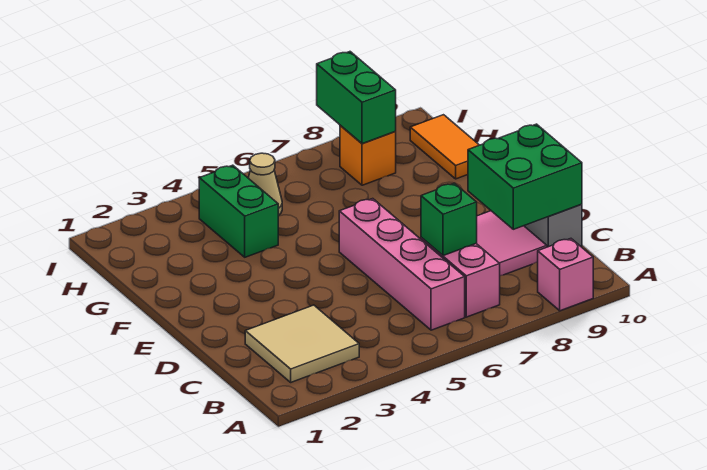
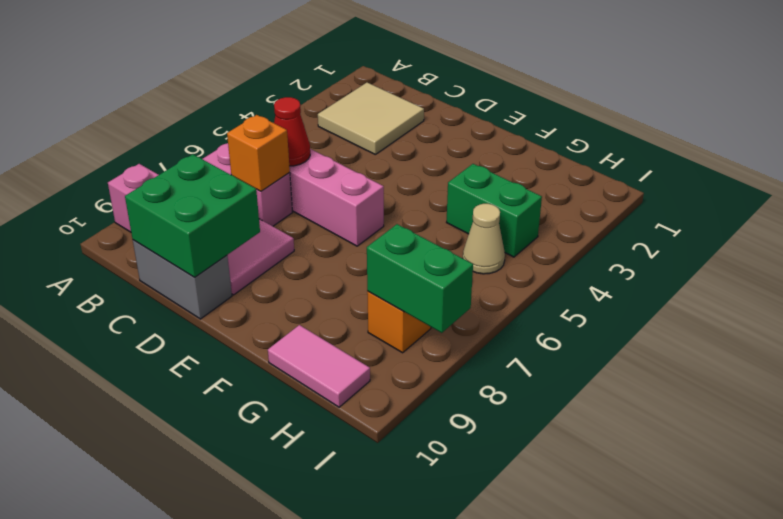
none -> red 1x1 cone [274,97,310,166]
green 1x1 brick [421,183,477,256] -> orange 1x1 brick [227,115,290,191]
orange 1x2 tile [410,115,479,179] -> pink 1x2 tile [268,325,370,407]

